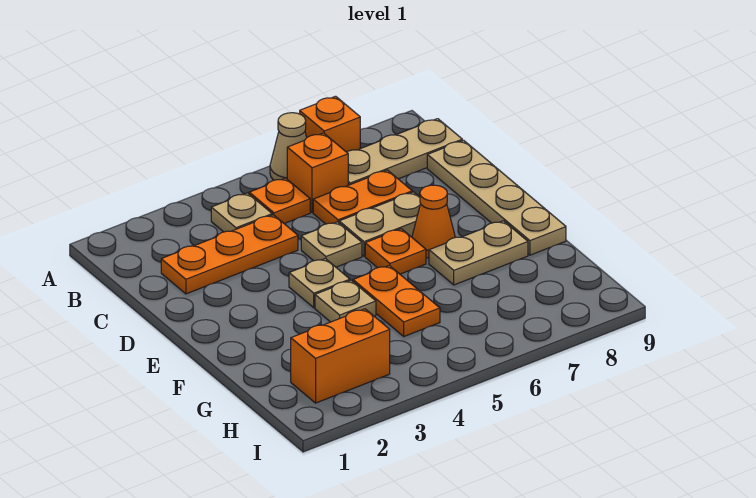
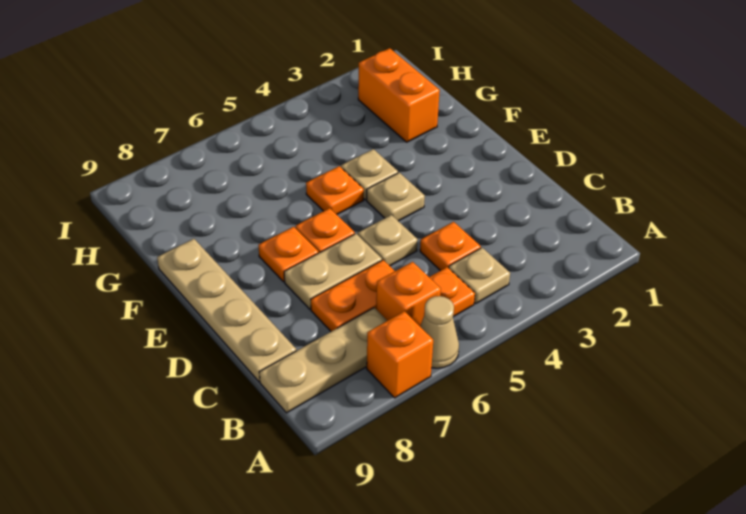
orange 1x3 plate [161,215,298,294] -> orange 1x1 plate [420,222,481,271]
orange 1x1 cone [412,185,455,258] -> orange 1x1 plate [259,227,318,282]
orange 1x2 plate [353,266,440,336] -> orange 1x1 plate [306,166,364,214]
tan 1x2 plate [429,221,528,285] -> none
orange 1x2 brick [291,309,390,403] -> orange 1x2 brick turned to [358,48,440,142]

